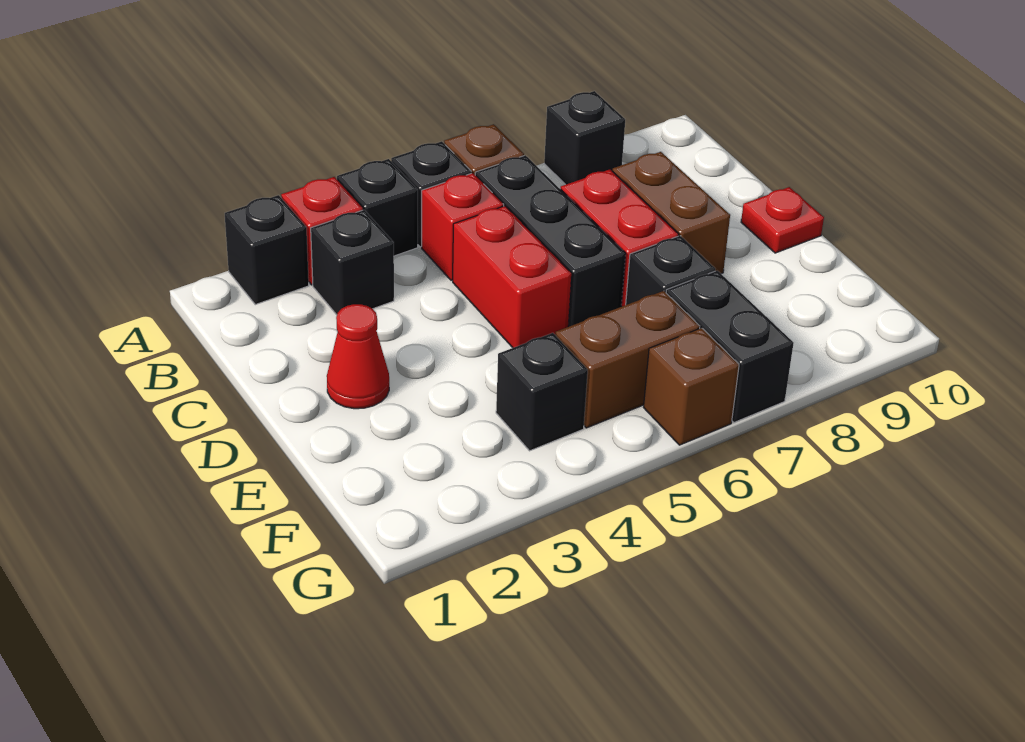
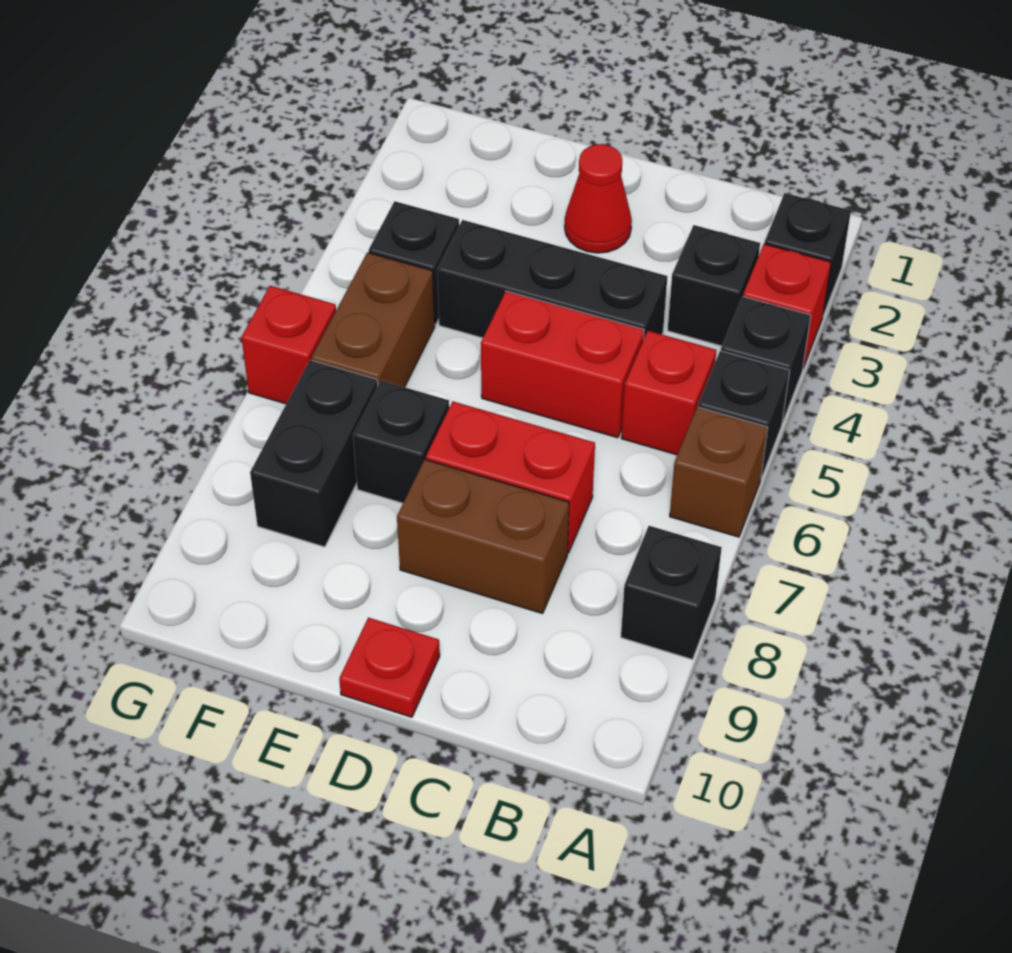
black 1x3 brick [475,155,626,327] -> black 1x3 brick moved to [437,220,667,338]
black 1x2 brick [666,271,794,422] -> black 1x2 brick turned to [250,360,378,547]
brown 1x1 brick [644,328,739,445] -> red 1x1 brick [241,286,336,404]

